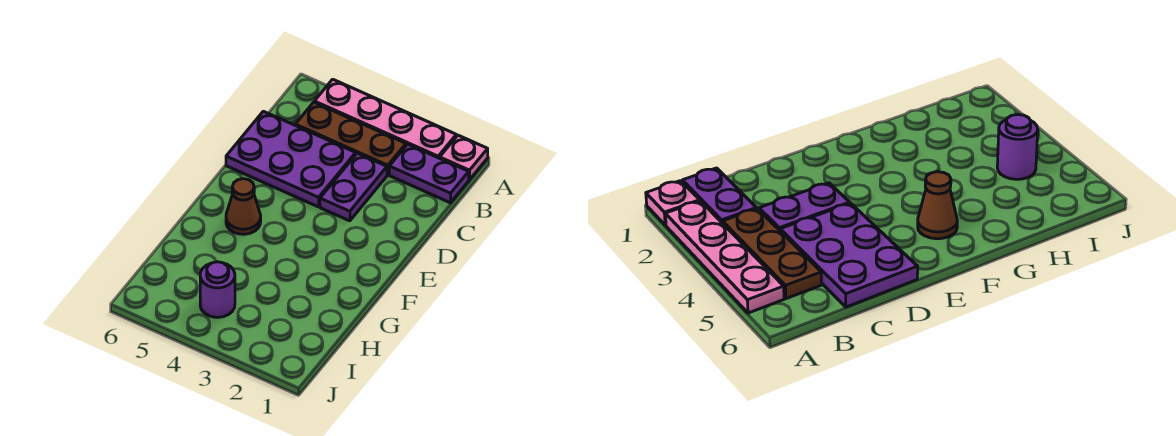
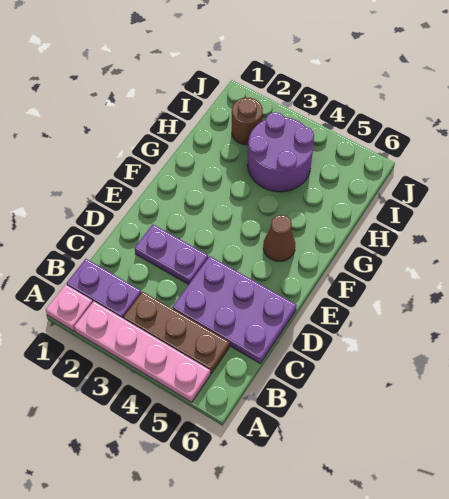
purple 1x2 plate [320,153,387,221] -> purple 1x2 plate turned to [135,225,208,285]
none -> brown 1x1 round brick [232,97,263,145]
purple 1x1 round brick [200,262,235,317] -> purple 2x2 round brick [248,112,314,192]

